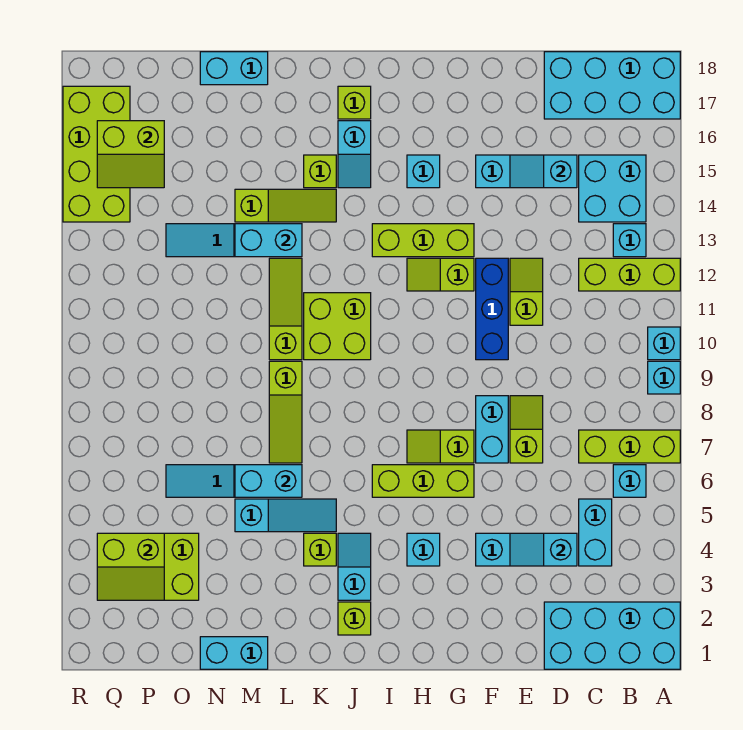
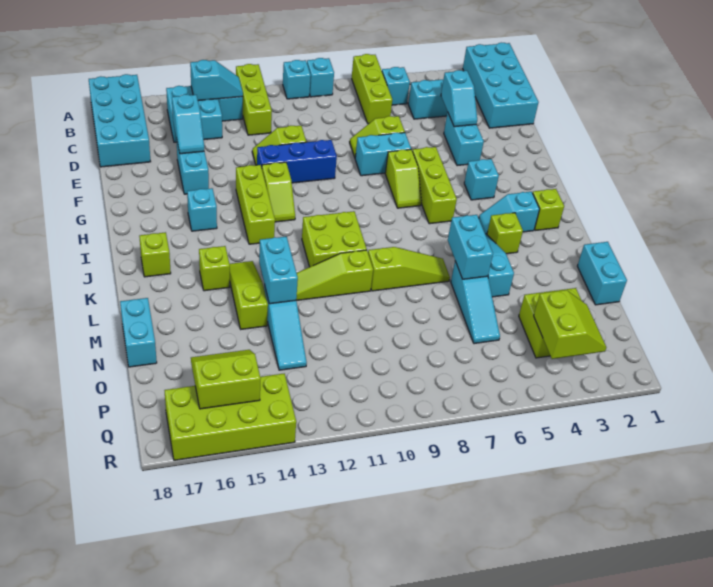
cyan 1x2 slope [338,121,371,188] -> cyan 1x2 slope moved to [190,60,243,101]
lime 2x2 slope [97,121,164,188] -> lime 2x2 slope turned to [191,350,261,409]

